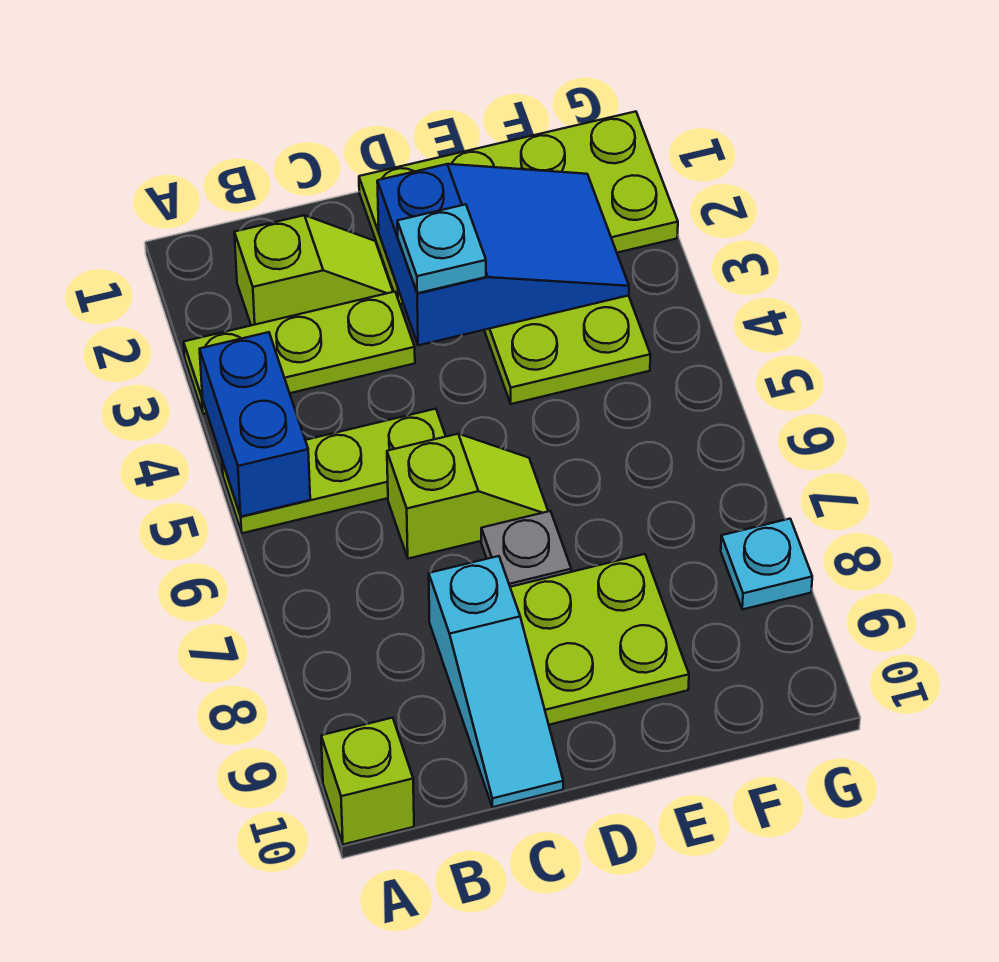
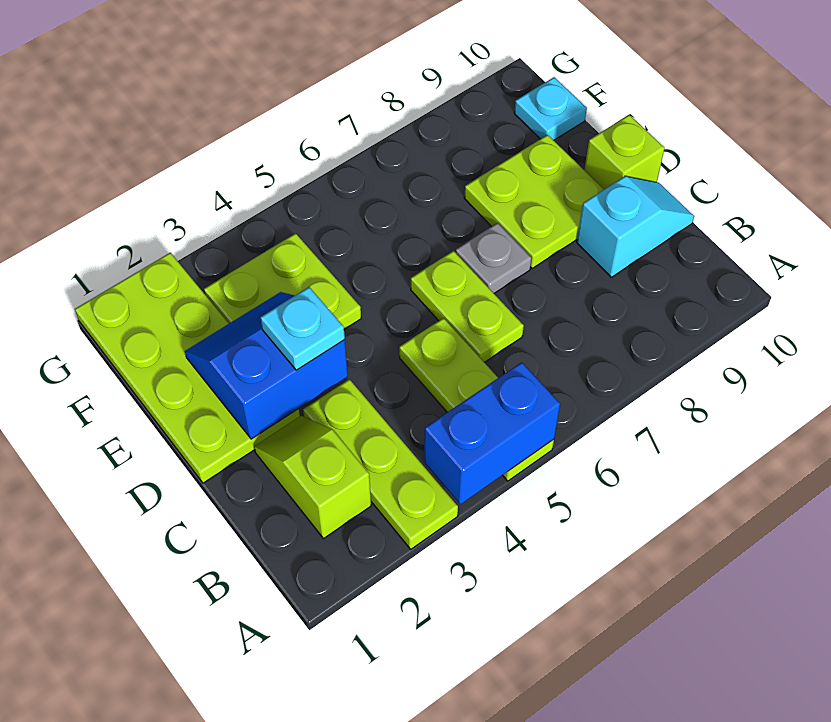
lime 1x1 brick [321,718,414,845] -> lime 1x1 brick moved to [584,115,665,189]
lime 1x2 slope [387,434,548,559] -> lime 1x2 plate [411,251,524,362]
cyan 1x3 slope [429,556,563,807] -> cyan 1x2 slope [577,176,694,277]
blue 2x3 slope [377,164,629,345] -> blue 2x2 slope [185,292,348,439]
cyan 1x1 plate [721,519,812,609] -> cyan 1x1 plate moved to [514,77,587,140]

